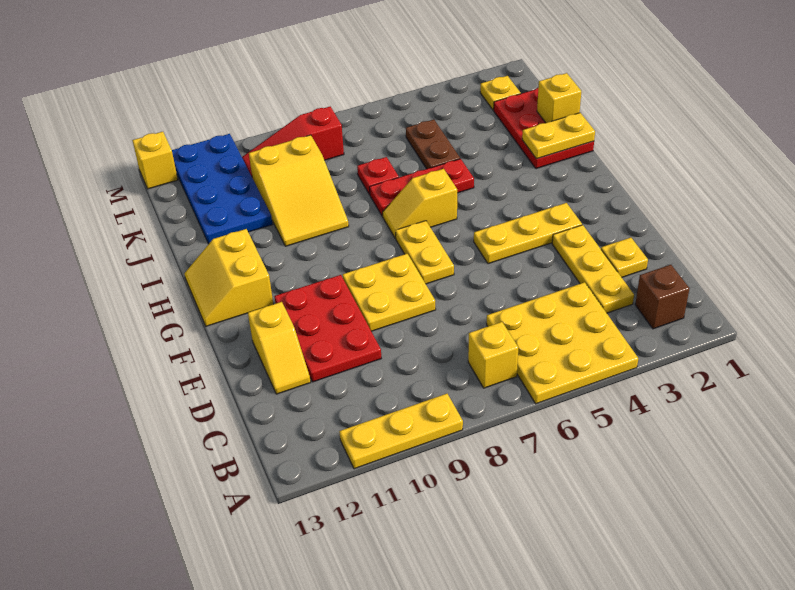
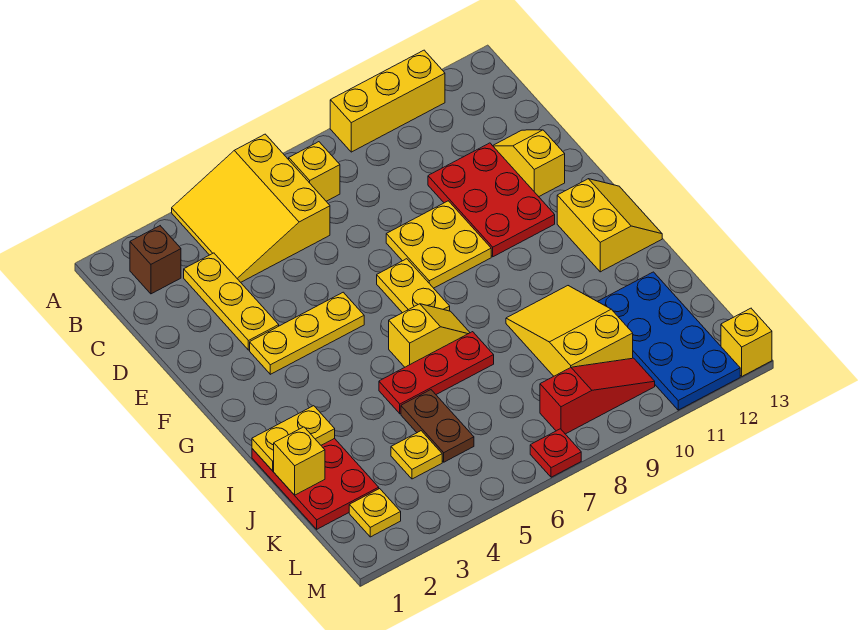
yellow 3x3 plate [487,282,638,404] -> yellow 3x3 slope [172,134,330,282]
yellow 1x3 plate [339,394,463,469] -> yellow 1x3 brick [330,50,445,152]
yellow 1x1 plate [601,238,648,277] -> yellow 1x1 plate moved to [391,431,442,479]
red 1x1 plate [357,157,399,195] -> red 1x1 plate moved to [530,429,581,477]

